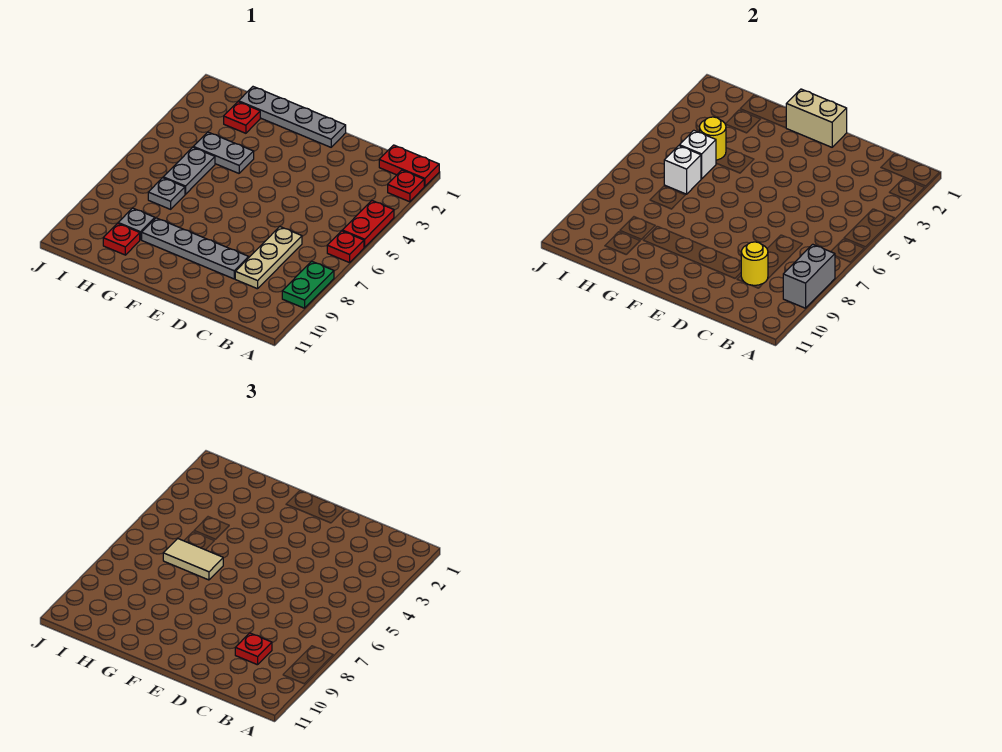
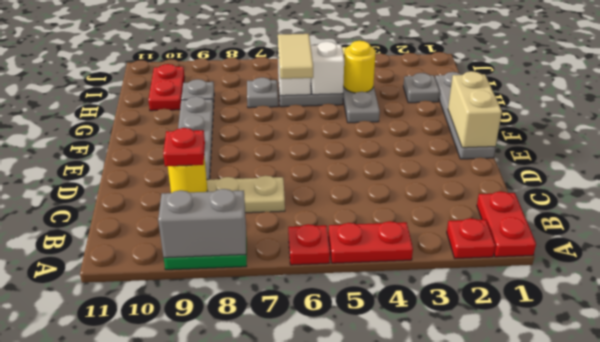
red 1x1 plate [224,102,260,133] -> grey 1x1 plate [403,73,440,103]
red 1x1 plate [103,223,140,255] -> red 1x2 plate [148,64,185,111]

